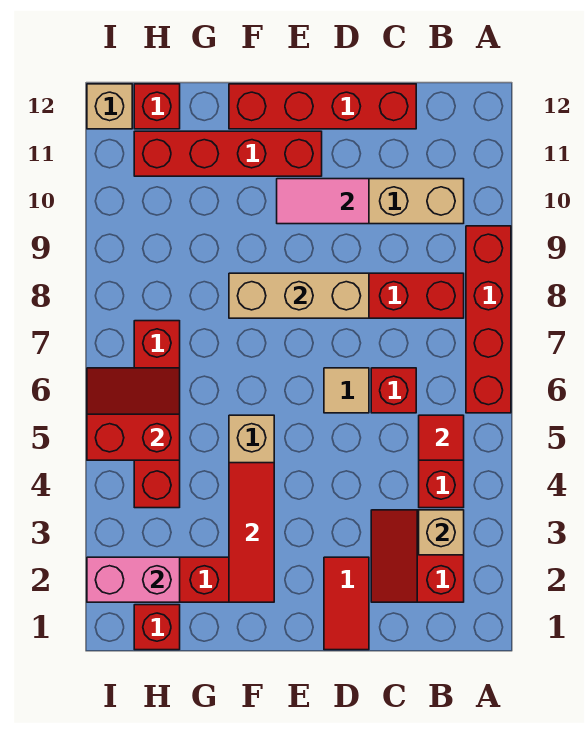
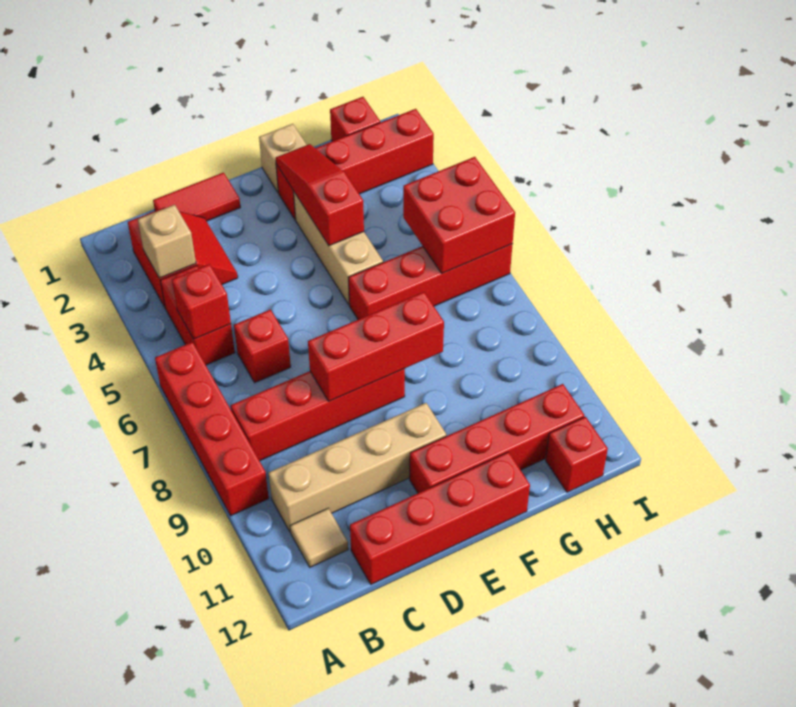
red 1x1 tile [419,415,464,460] -> red 1x1 brick [172,264,231,339]
red 1x2 tile [324,557,369,650] -> red 1x2 tile turned to [153,172,240,221]
tan 1x1 tile [324,368,369,413] -> tan 1x1 tile moved to [290,508,348,567]
tan 1x3 brick [229,273,369,318] -> red 1x3 brick [308,292,444,401]
pink 1x2 tile [277,179,369,224] -> none
red 1x3 tile [229,463,274,602] -> red 1x3 slope [276,144,364,246]
pink 1x2 brick [87,557,180,602] -> none
red 1x4 brick [134,321,180,508] -> red 1x4 brick turned to [349,244,513,320]
red 2x2 slope [87,368,180,460] -> red 2x2 brick [403,157,515,274]
tan 1x1 brick [87,84,132,129] -> tan 1x1 brick moved to [259,124,307,193]

